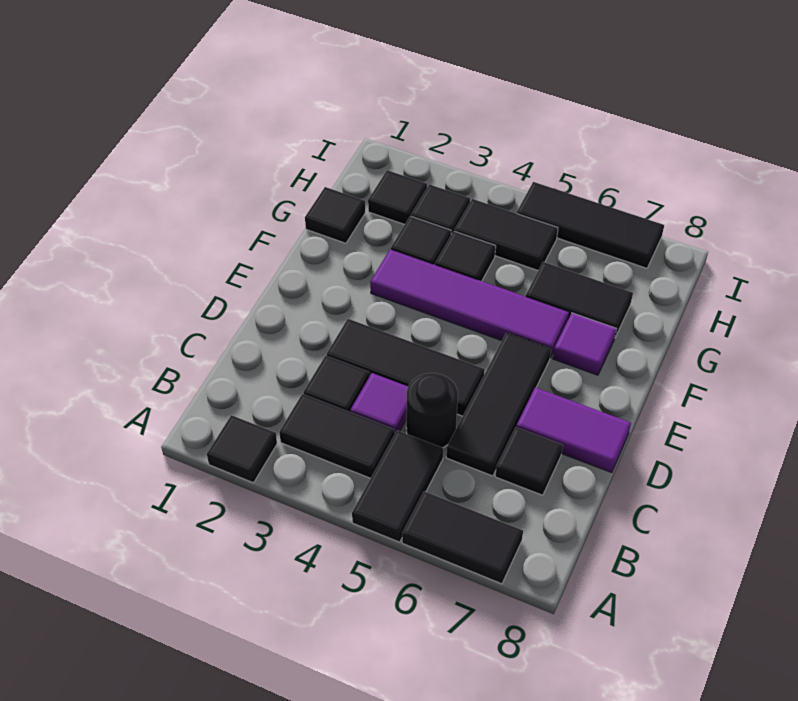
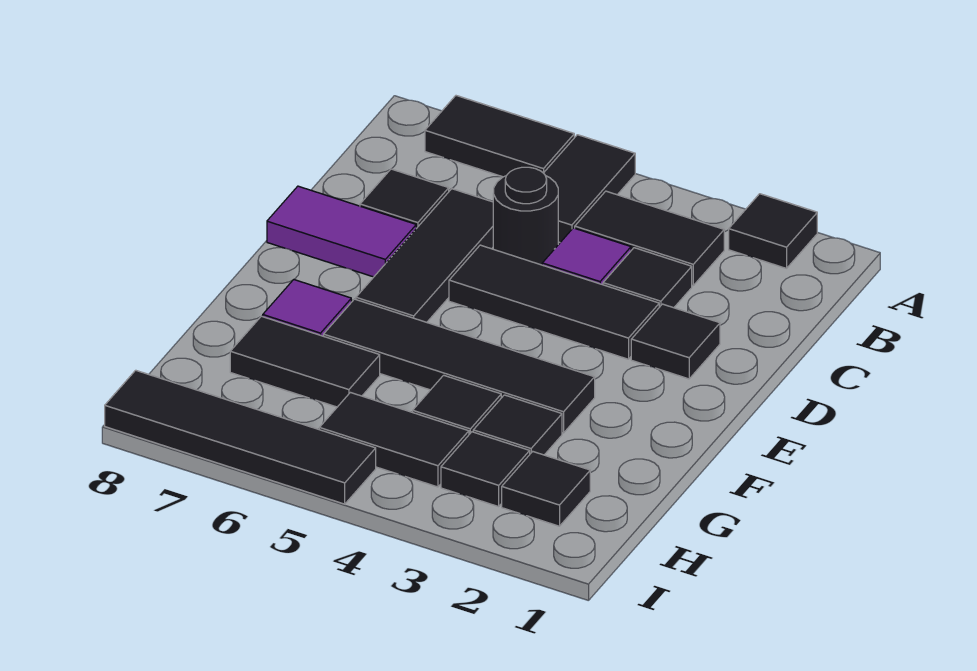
purple 1x4 tile [370,249,569,358] -> black 1x4 tile [324,299,595,433]
black 1x1 tile [305,187,365,243] -> black 1x1 tile moved to [631,304,720,379]
black 1x3 tile [517,182,664,268] -> black 1x4 tile [105,370,376,504]

